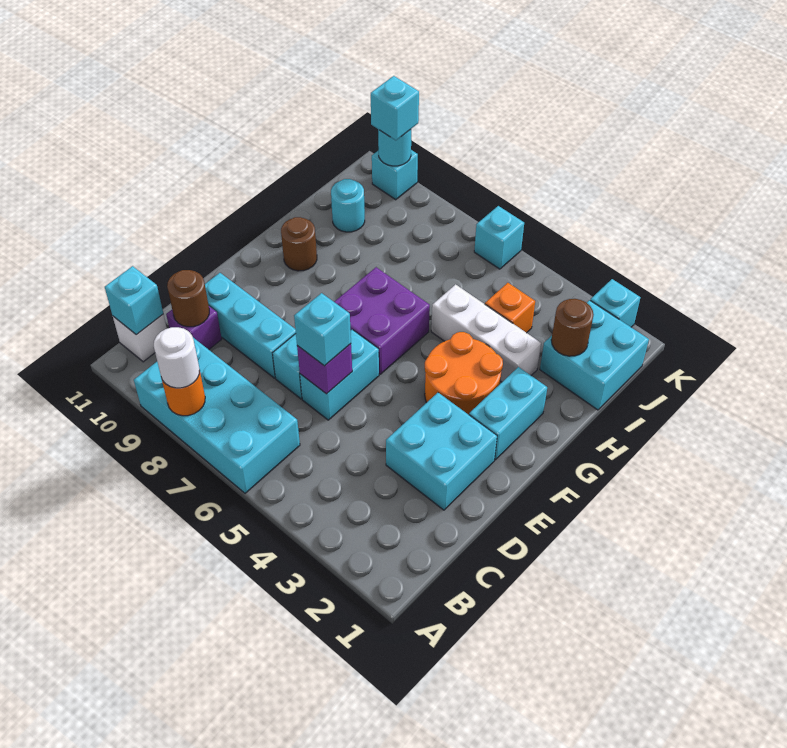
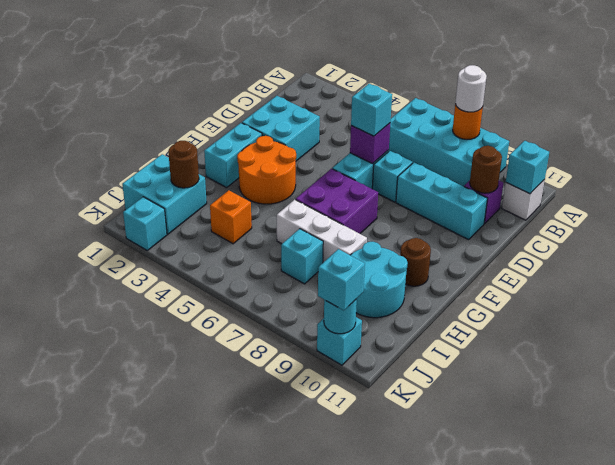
white 1x3 brick [431,284,541,382] -> white 1x3 brick moved to [277,200,367,262]
cyan 1x1 round brick [331,179,365,232] -> cyan 2x2 round brick [351,242,408,318]
cyan 1x1 brick [474,206,524,269] -> cyan 1x1 brick moved to [281,229,323,284]

